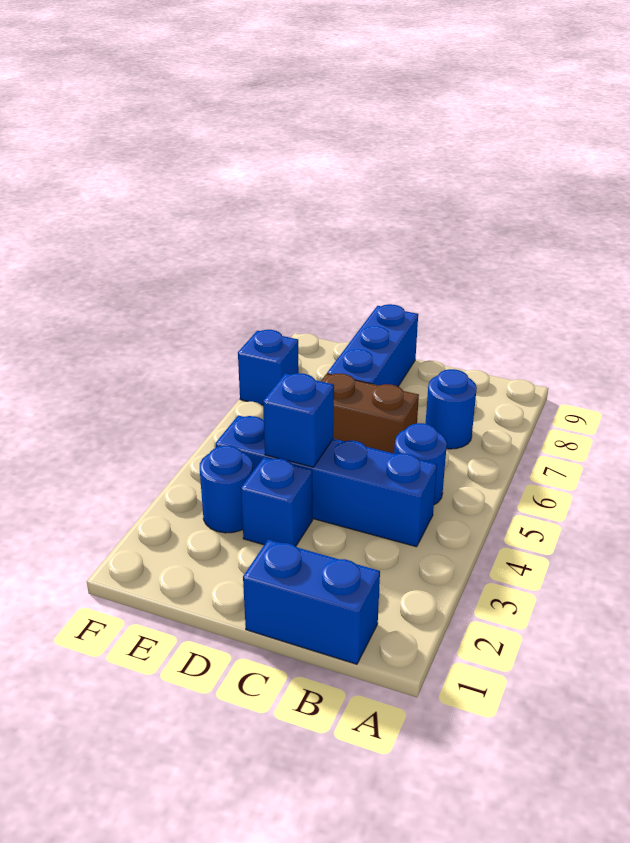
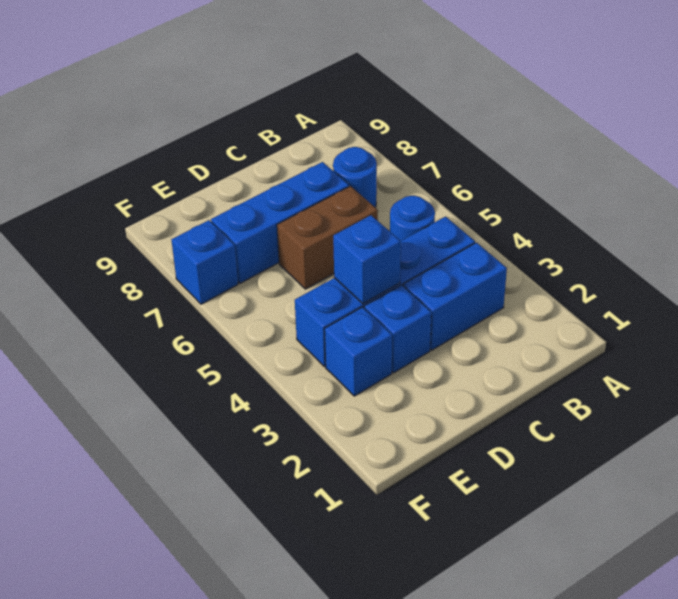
blue 1x2 brick [243,539,380,664] -> blue 1x2 brick moved to [403,243,507,350]
blue 1x3 brick [327,304,418,386] -> blue 1x3 brick turned to [211,162,349,283]
blue 1x1 round brick [200,446,253,533] -> blue 1x1 brick [325,307,392,396]

